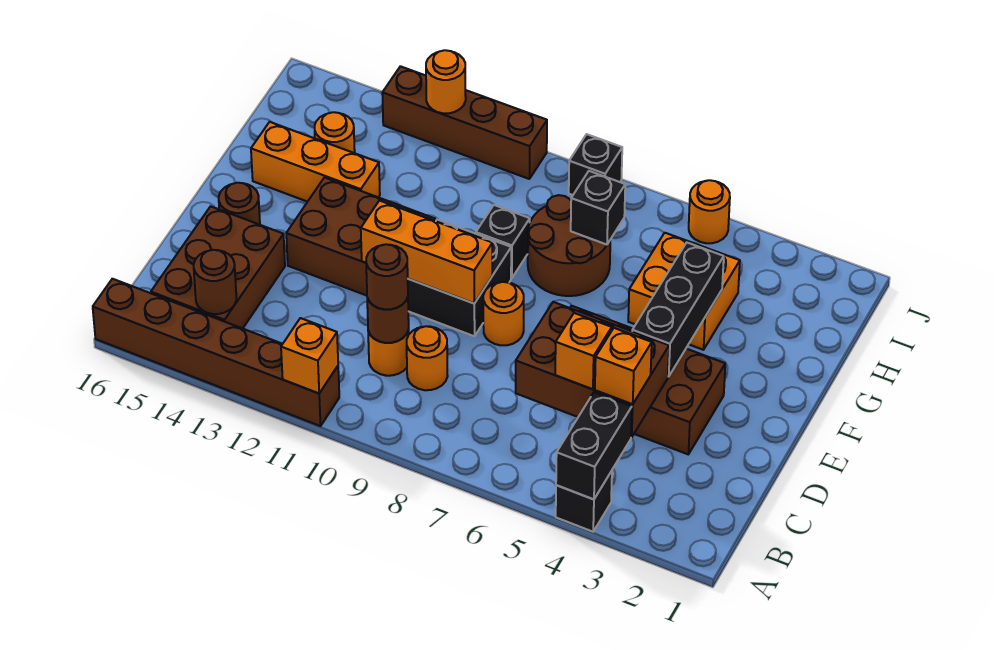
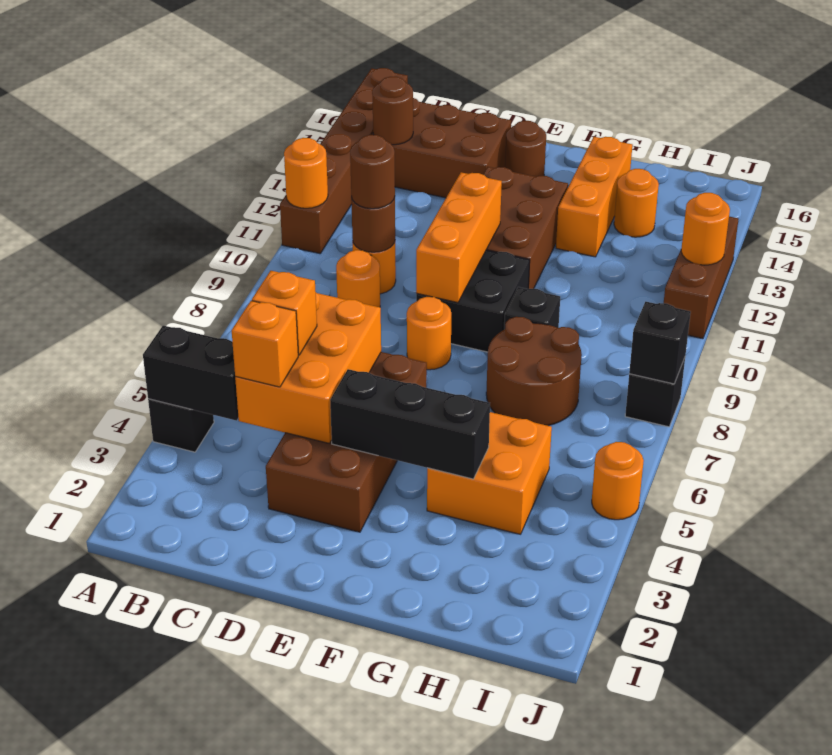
orange 1x1 brick [281,318,338,393] -> orange 1x1 round brick [284,138,328,208]
brown 2x3 brick [516,302,669,437] -> orange 2x3 brick [235,293,381,443]
black 1x1 brick [571,171,625,245] -> black 1x1 brick moved to [629,302,691,384]
brown 1x4 brick [382,66,547,179] -> brown 1x3 brick [664,217,738,339]

